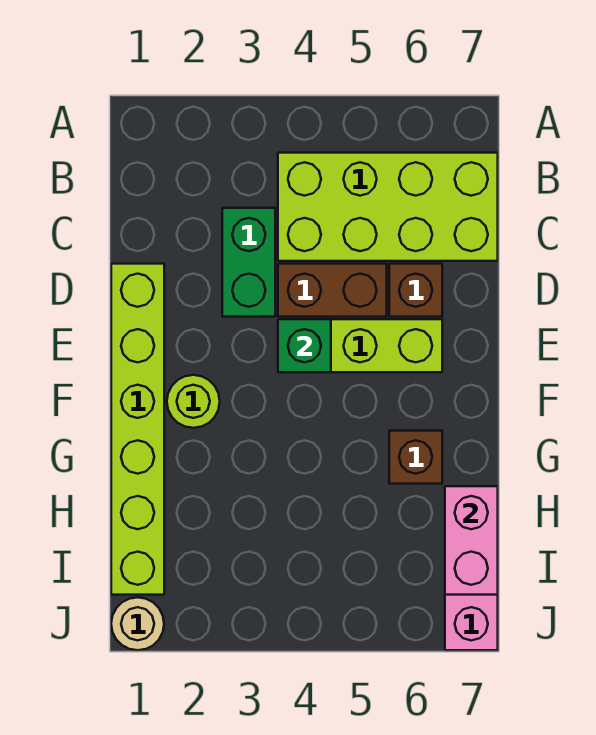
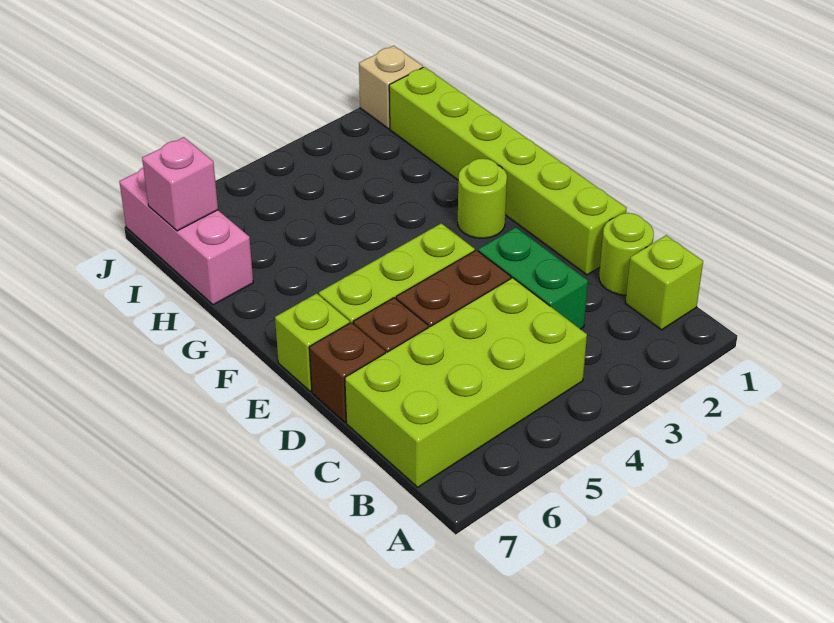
none -> lime 1x1 brick [626,235,703,330]
none -> lime 1x1 round brick [599,213,654,295]
green 1x1 brick [278,319,331,372] -> none
none -> lime 1x1 brick [275,293,350,391]
brown 1x1 brick [389,431,442,484] -> brown 1x1 brick moved to [309,322,385,422]
pink 1x2 brick [445,486,498,595] -> pink 1x1 brick [142,137,218,231]
tan 1x1 round brick [111,597,164,650] -> tan 1x1 brick [359,46,423,129]

